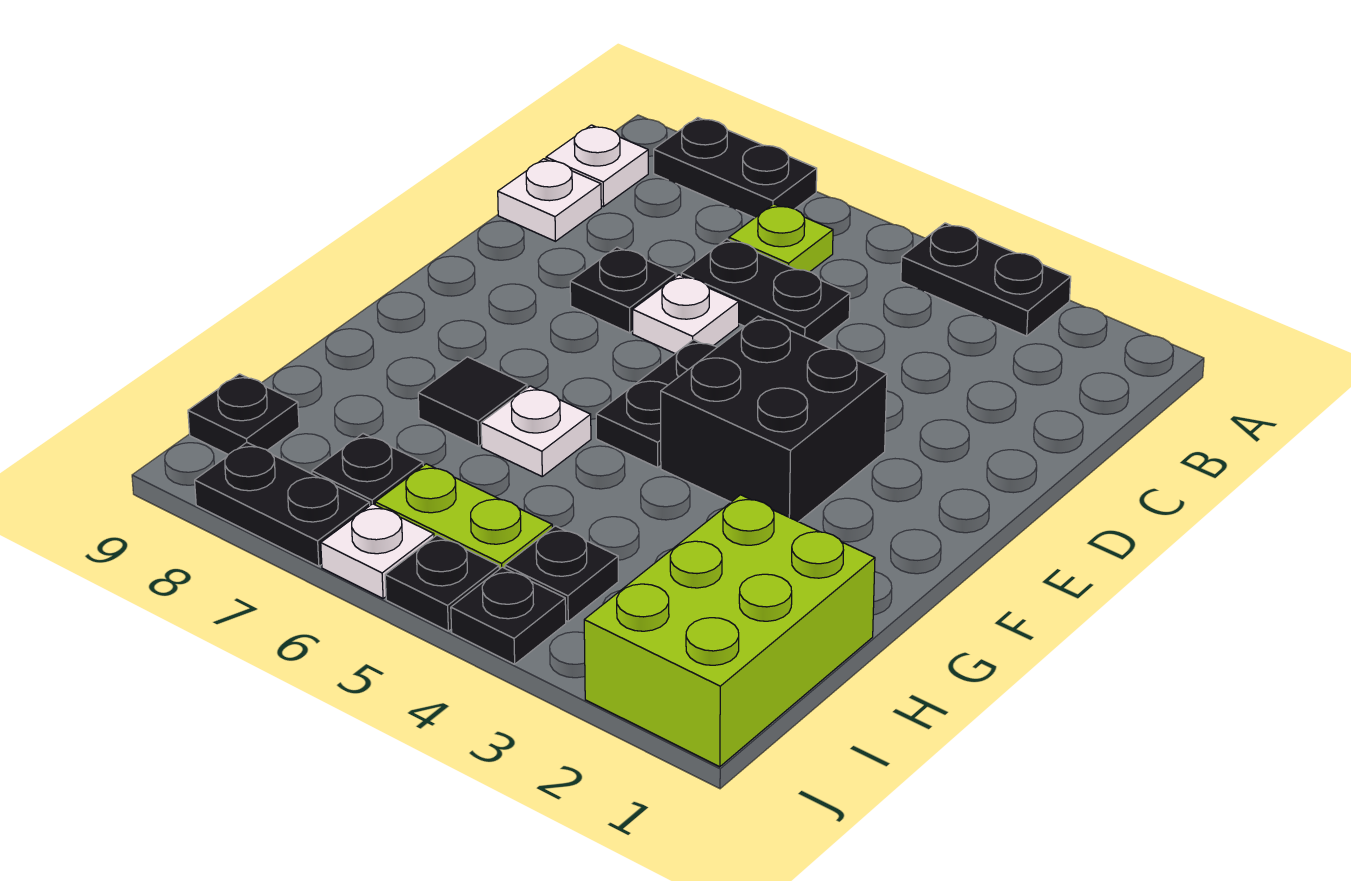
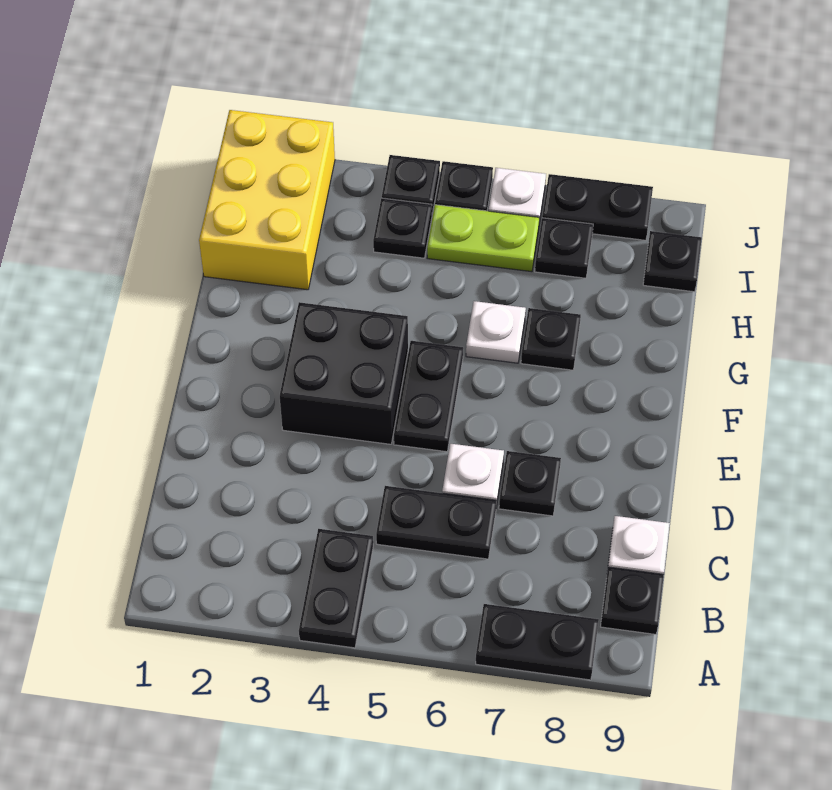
black 1x2 plate [901,223,1071,336] -> black 1x2 plate turned to [299,529,373,648]
lime 1x1 plate [729,204,833,272] -> none
white 1x1 plate [546,125,648,207] -> black 1x1 plate [601,567,664,634]
black 1x1 tile [418,357,527,446] -> black 1x1 plate [521,308,581,370]
lime 2x3 brick [584,495,875,767] -> yellow 2x3 brick [199,110,335,290]

